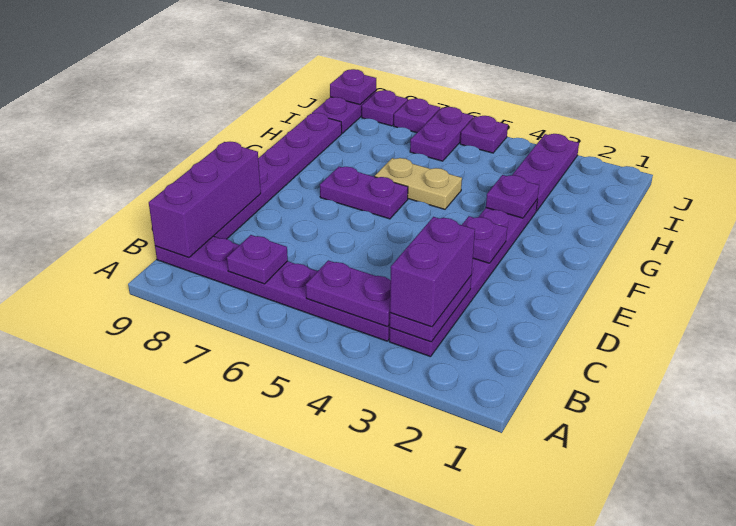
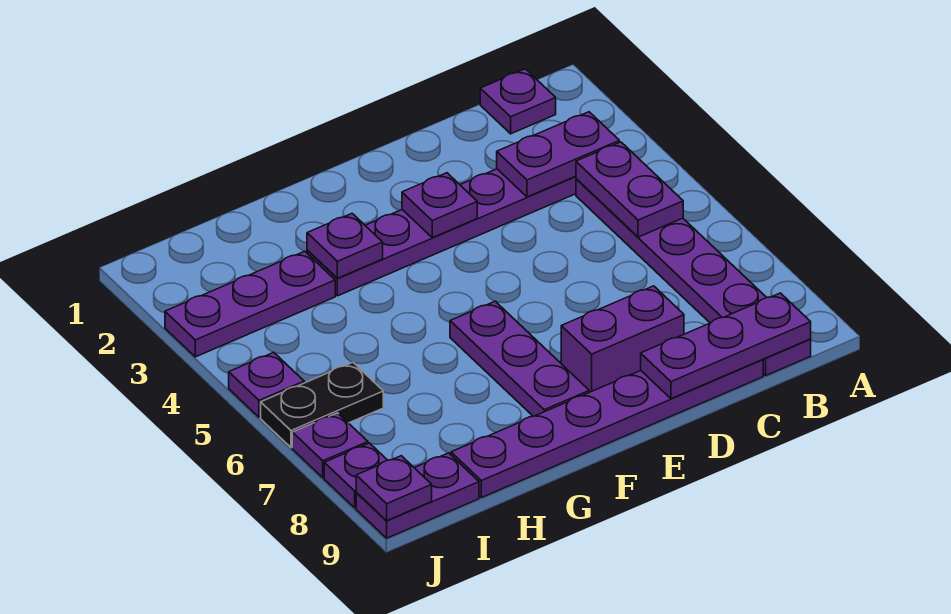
purple 1x2 brick [390,217,475,327] -> purple 1x2 brick moved to [561,286,684,392]
purple 1x1 plate [227,235,288,284] -> purple 1x1 plate moved to [480,69,556,134]
purple 1x3 brick [149,142,261,257] -> purple 1x3 plate [641,293,811,399]
purple 1x2 plate [320,167,408,219] -> purple 1x3 plate [450,301,589,416]
tan 1x2 plate [375,158,462,209] -> none
purple 1x2 plate [410,107,474,161] -> black 1x2 plate [261,362,383,448]

